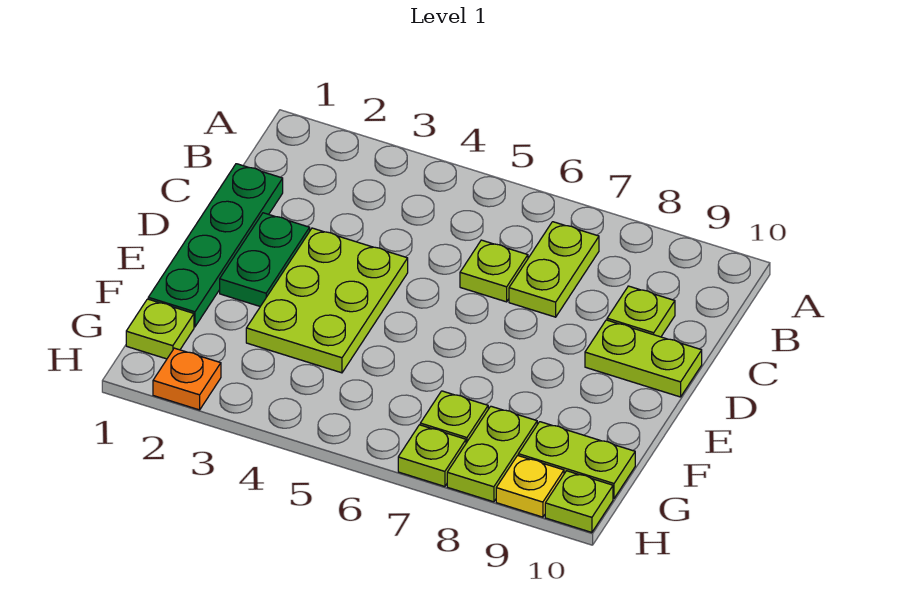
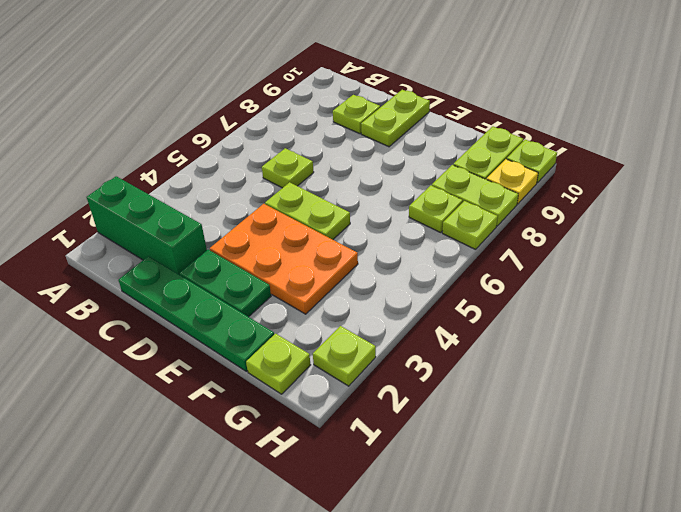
none -> green 1x3 brick [87,176,207,275]
lime 1x2 plate [509,222,599,317] -> lime 1x2 plate moved to [265,182,350,240]
lime 2x3 plate [246,228,408,373] -> orange 2x3 plate [210,204,358,314]
orange 1x1 plate [153,348,221,410] -> lime 1x1 plate [313,326,376,386]

